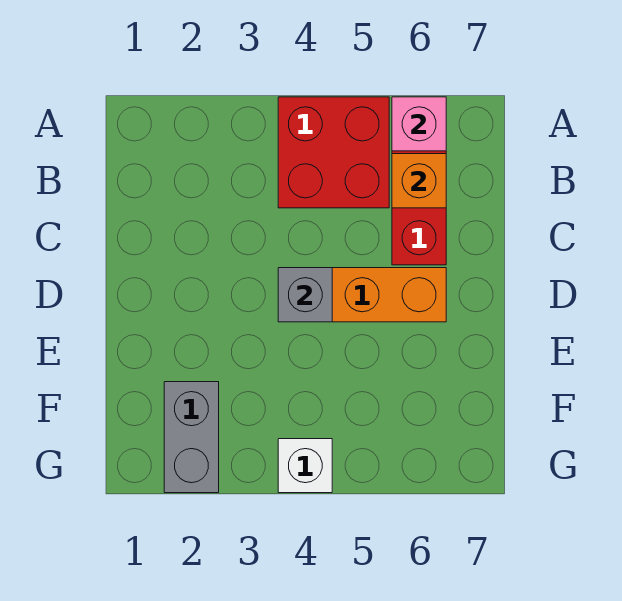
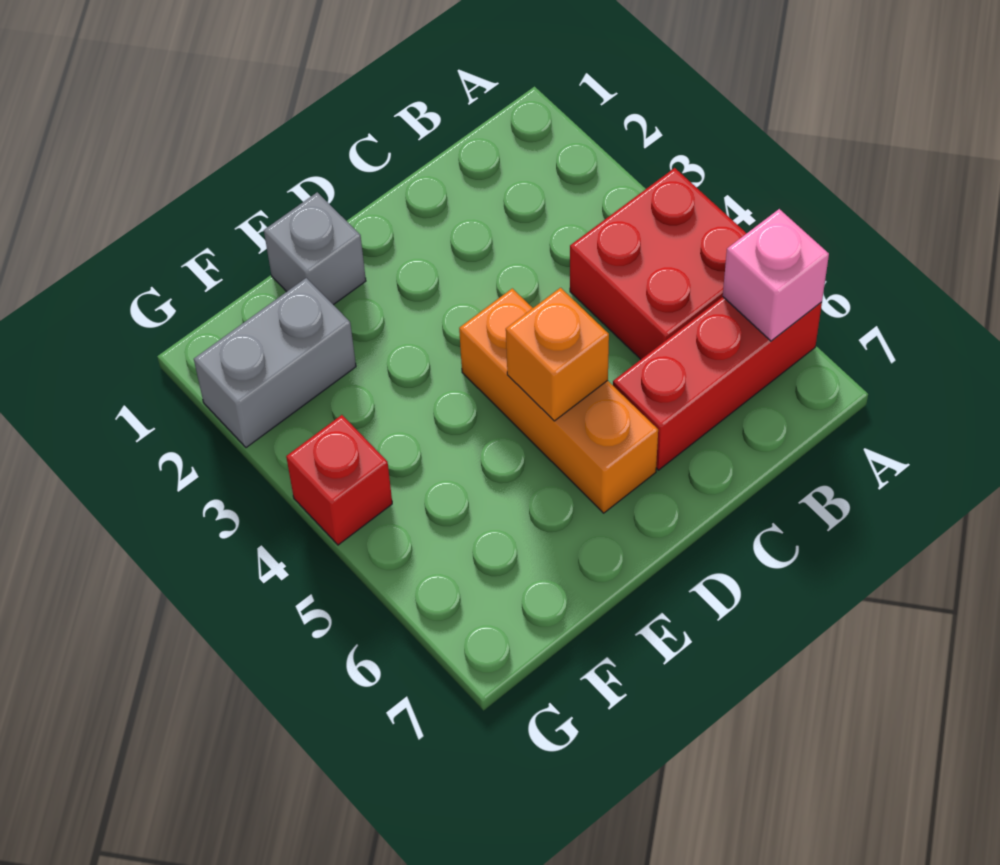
orange 1x1 brick [392,154,446,208] -> orange 1x1 brick moved to [506,288,609,421]
grey 1x1 brick [278,268,332,322] -> grey 1x1 brick moved to [264,192,366,305]
white 1x1 brick [278,439,332,493] -> red 1x1 brick [286,415,392,545]

